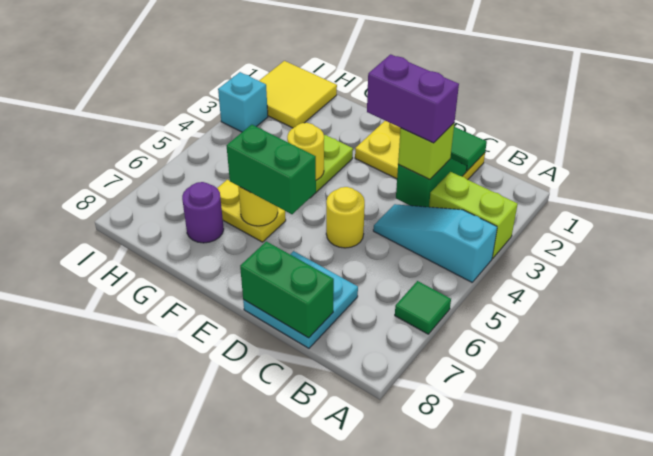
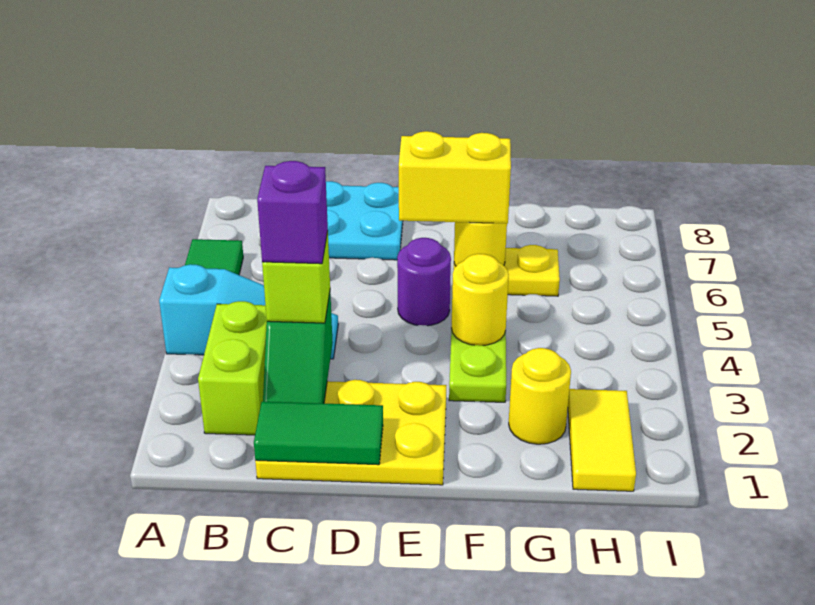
lime 1x2 brick [429,172,518,258] -> lime 1x2 brick turned to [198,301,267,435]
purple 1x2 brick [367,54,459,143] -> purple 1x1 brick [257,161,328,264]
green 1x2 brick [240,241,334,338] -> none
yellow 1x1 round brick [326,187,365,248] -> yellow 1x1 round brick moved to [509,348,571,444]
green 1x2 brick [226,125,316,214] -> yellow 1x2 brick [399,131,511,224]
purple 1x1 round brick [182,182,224,243] -> purple 1x1 round brick moved to [397,238,451,326]
yellow 2x2 tile [259,61,337,128] -> yellow 1x2 tile [568,389,636,491]
cyan 1x1 brick [218,72,268,132] -> none

